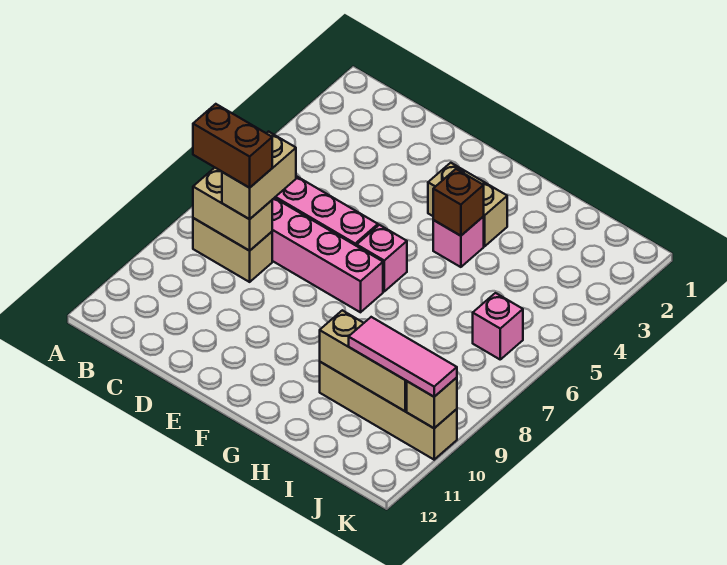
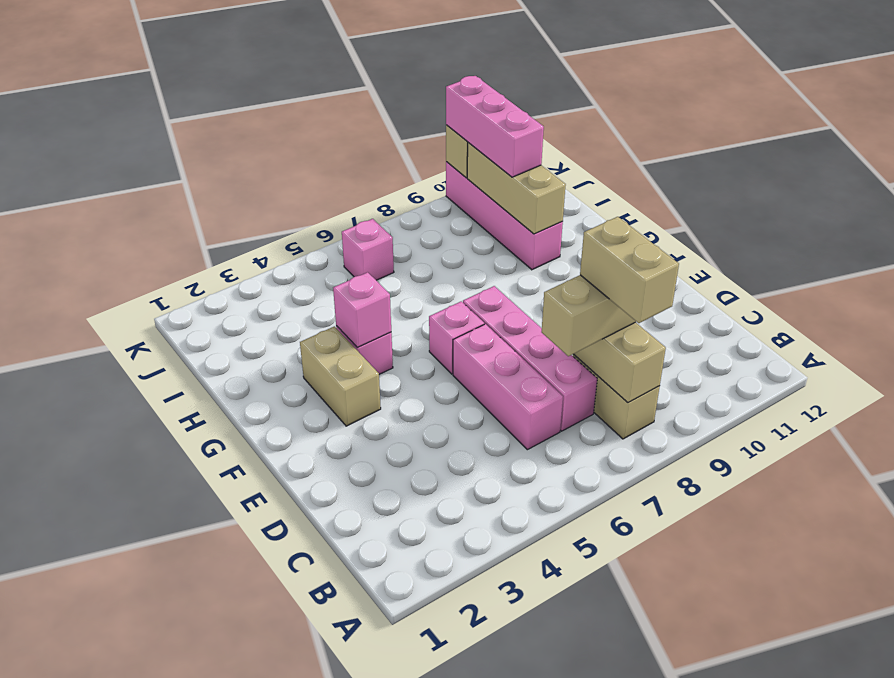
brown 1x2 brick [193,104,272,188] -> tan 1x2 brick [580,217,679,323]
brown 1x1 brick [433,169,484,236] -> pink 1x1 brick [333,272,391,348]
tan 1x4 brick [320,362,457,460] -> pink 1x4 brick [446,162,563,270]
pink 1x3 tile [349,317,457,397] -> pink 1x3 brick [446,76,544,177]

